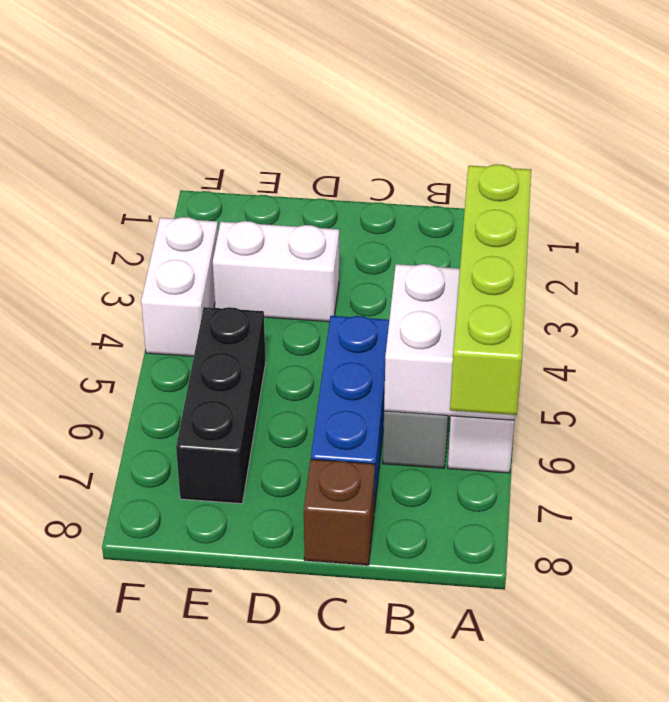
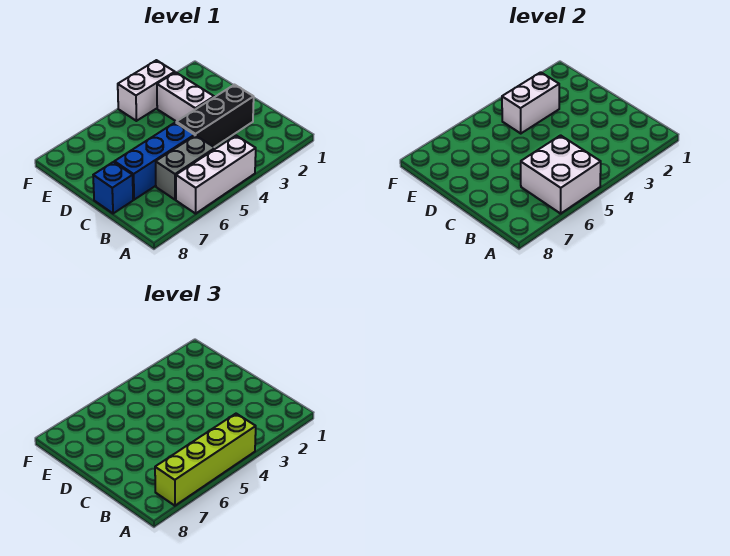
brown 1x1 brick [304,459,375,565] -> blue 1x1 brick [93,162,133,214]
none -> white 1x2 brick [502,72,559,133]
black 1x3 brick [176,307,266,504] -> black 1x3 brick moved to [176,85,254,147]

